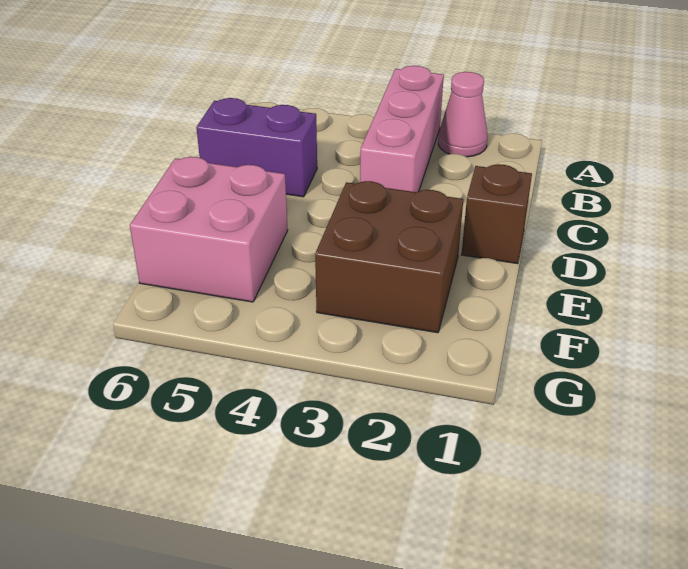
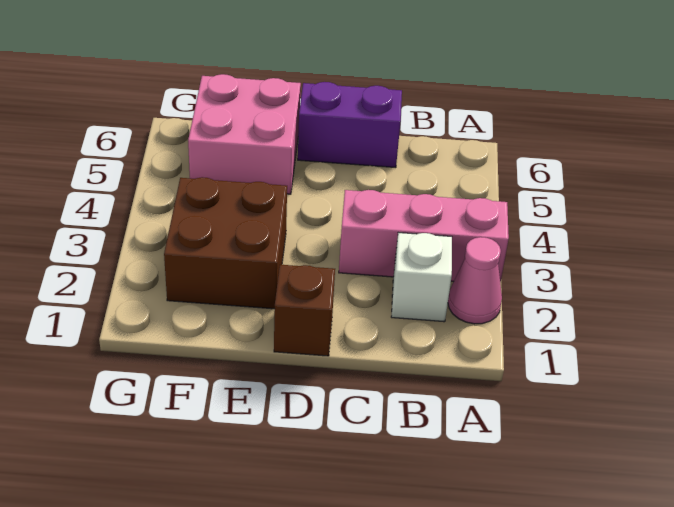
none -> white 1x1 brick [391,233,452,322]
purple 1x2 brick [196,98,317,197] -> purple 1x2 brick turned to [298,82,402,168]

